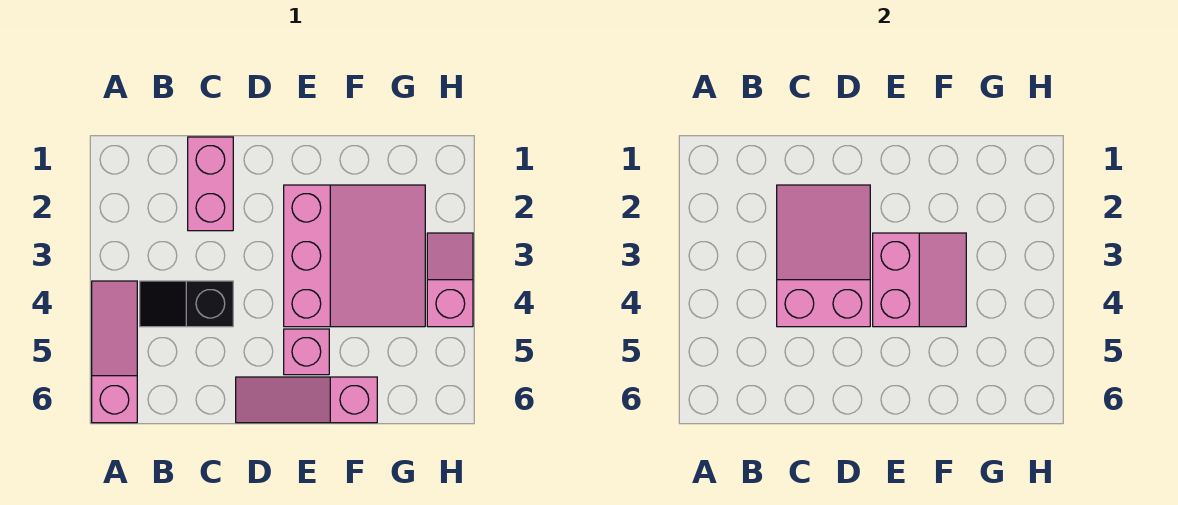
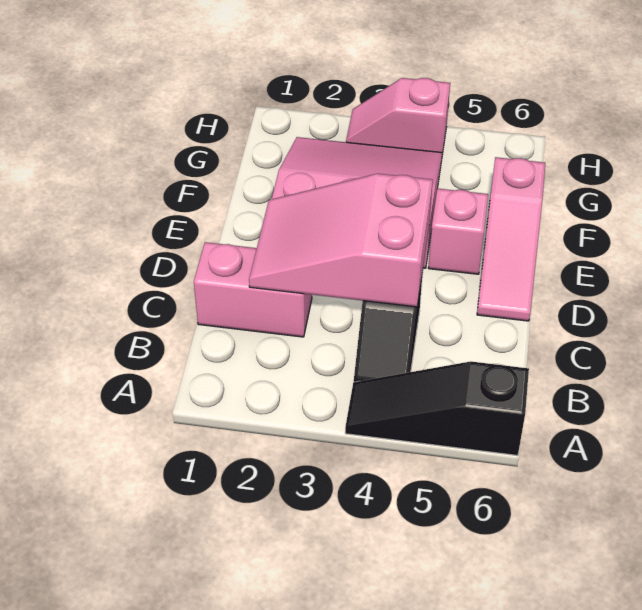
pink 1x3 slope [92,281,137,423] -> black 1x3 slope [345,362,529,455]
pink 2x2 slope [873,233,966,327] -> none

